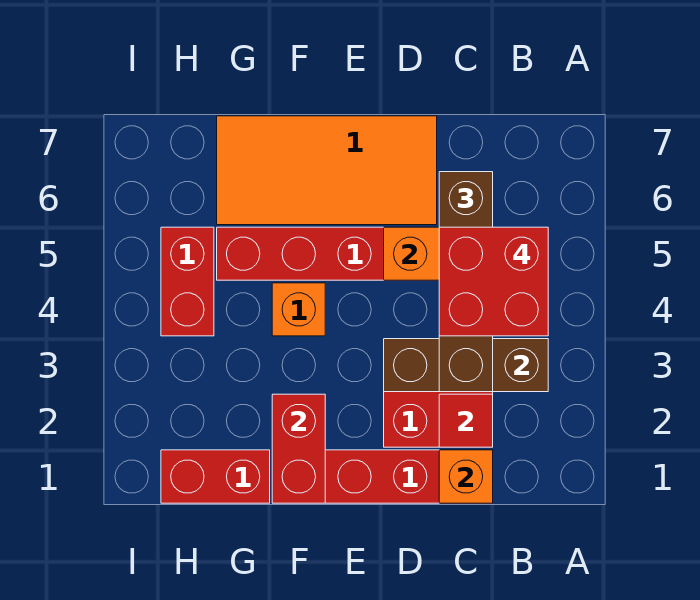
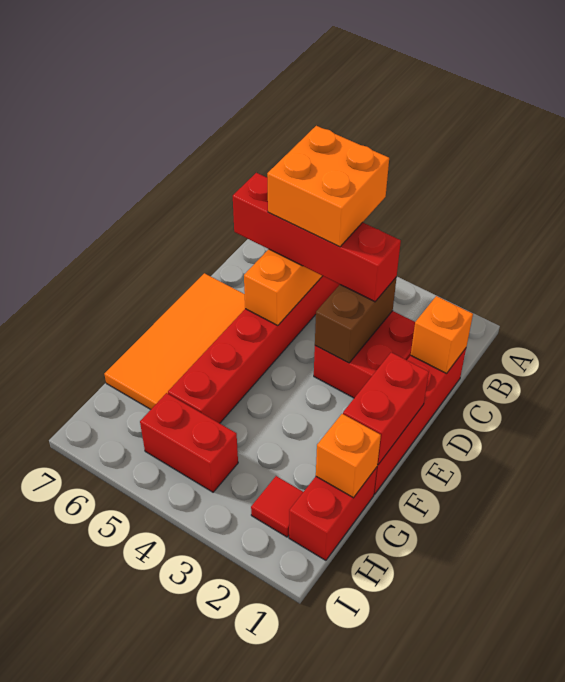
brown 1x3 brick [384,339,548,392] -> brown 1x2 brick [315,277,397,363]
red 2x2 brick [439,227,548,336] -> orange 2x2 brick [267,126,389,247]
red 1x1 tile [439,394,493,447] -> red 1x1 tile moved to [251,476,303,537]
brown 1x4 brick [439,172,493,392] -> red 1x4 brick [233,173,401,302]
red 1x2 brick [272,394,325,503] -> red 1x2 brick turned to [343,352,429,465]
orange 1x1 brick [272,283,325,336] -> orange 1x1 brick moved to [316,414,381,498]

